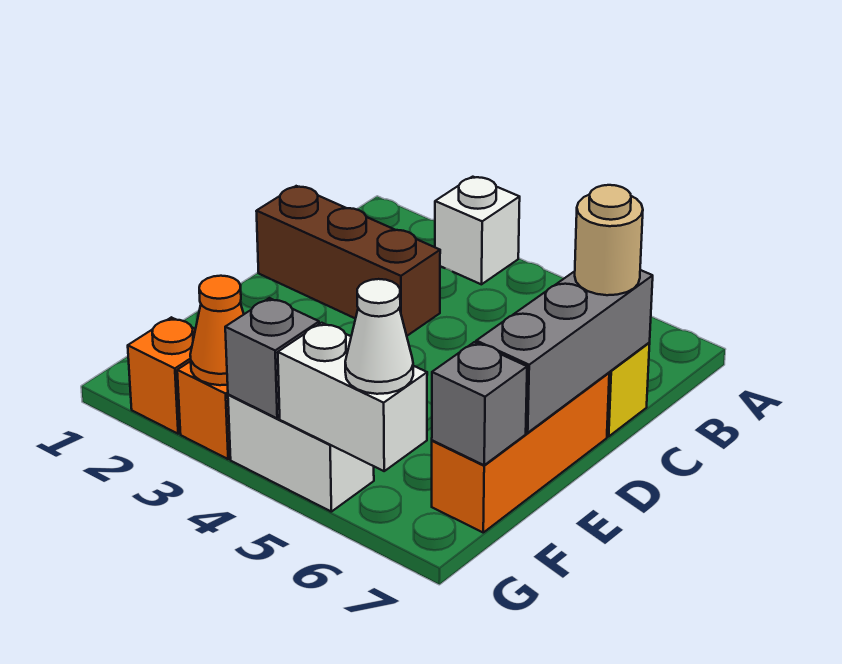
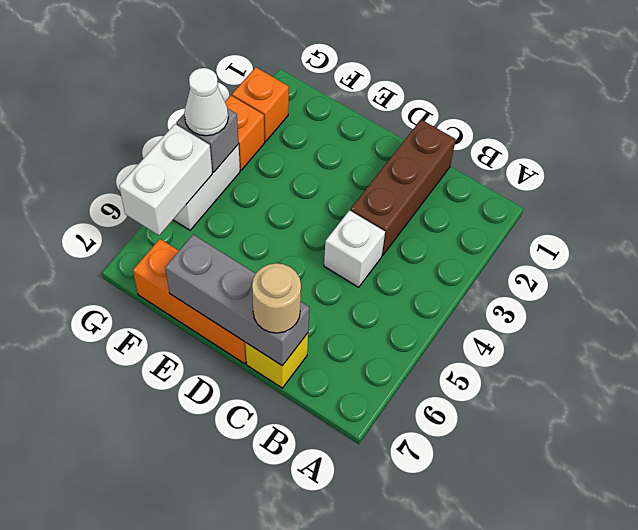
white 1x1 brick [435,177,520,284] -> white 1x1 brick moved to [324,210,385,287]
grey 1x1 brick [432,342,527,465] -> none
orange 1x1 cone [190,276,244,385] -> none
white 1x1 cone [345,279,413,394] -> white 1x1 cone moved to [184,68,228,136]

